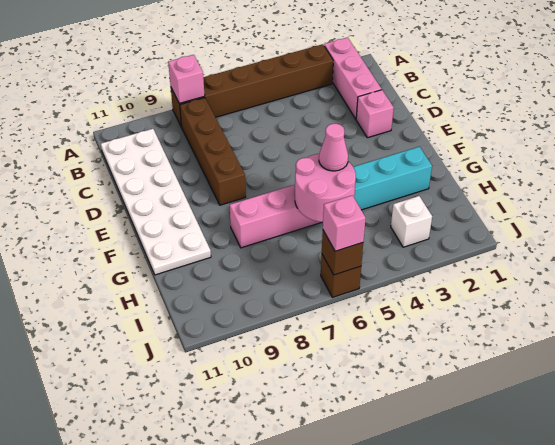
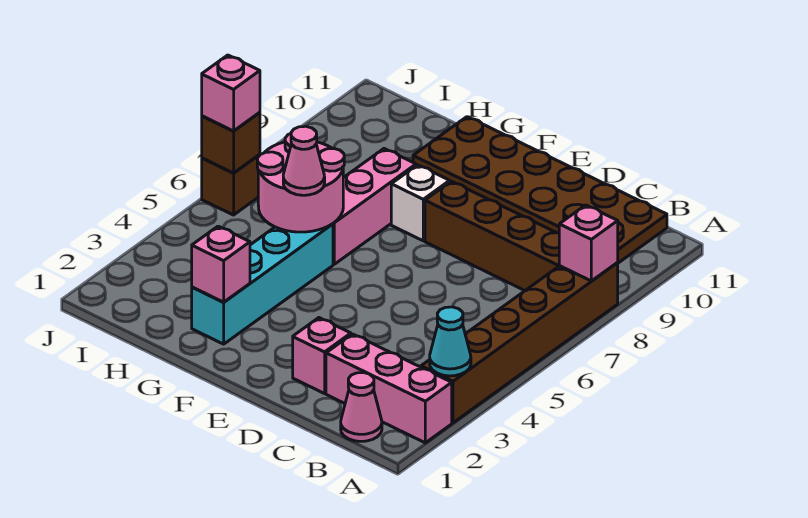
none -> cyan 1x1 cone [430,307,471,376]
none -> pink 1x1 cone [341,373,382,441]
white 2x6 plate [101,129,211,275] -> brown 2x6 plate [413,117,667,263]
none -> pink 1x1 brick [192,226,250,302]
white 1x1 brick [391,196,432,247] -> white 1x1 brick moved to [391,165,450,241]

